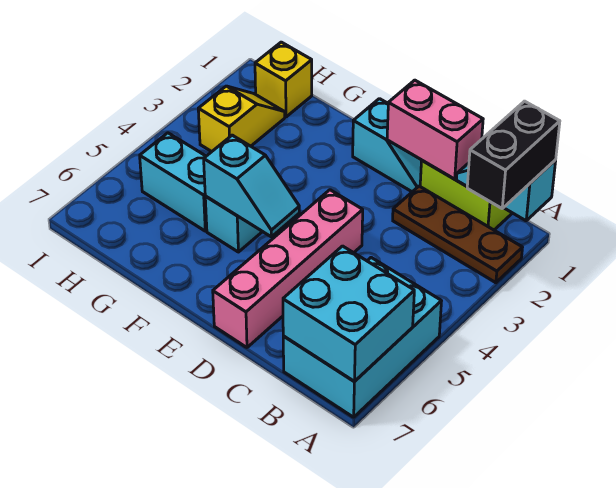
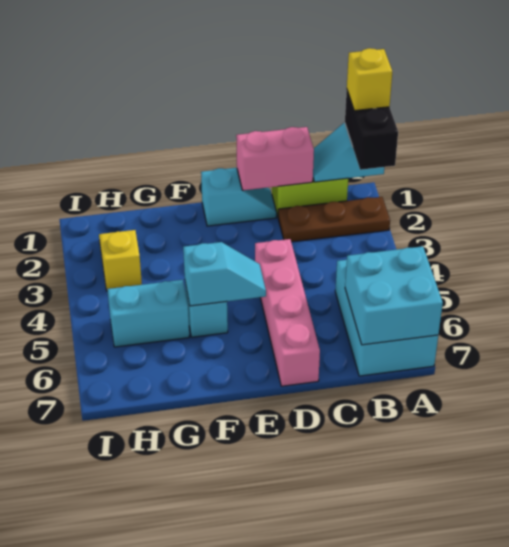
yellow 1x1 brick [255,42,312,117] -> yellow 1x1 brick moved to [347,48,392,111]

